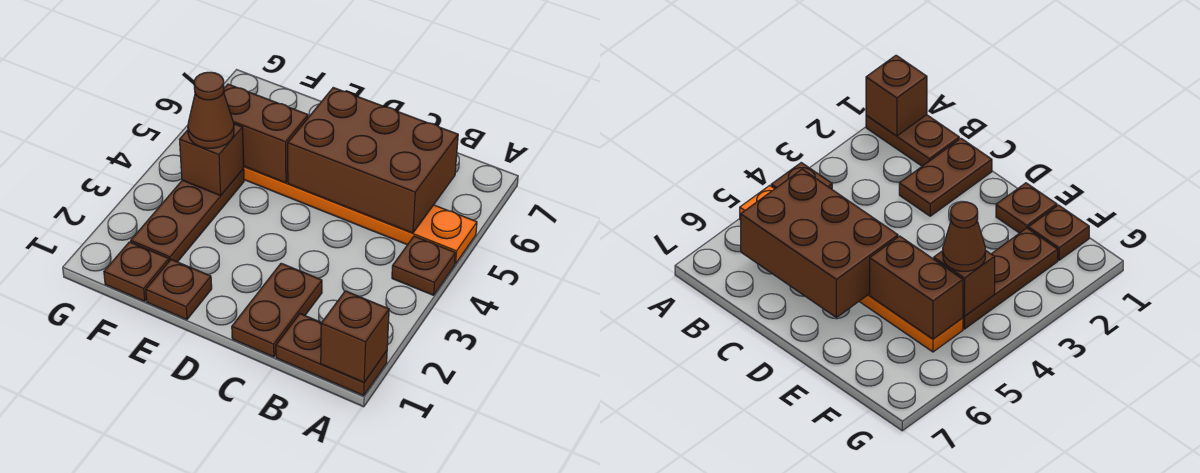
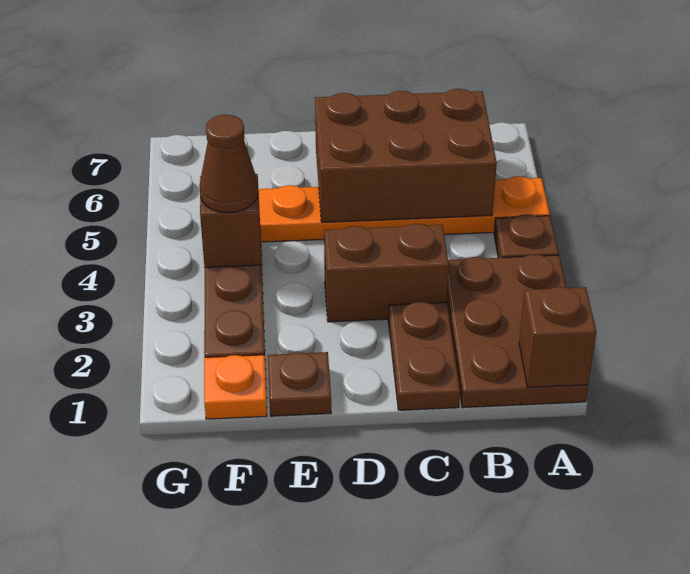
brown 1x2 plate [276,314,387,396] -> brown 2x3 plate [447,254,588,408]
brown 1x2 brick [224,84,308,183] -> brown 1x2 brick moved to [324,224,449,322]
brown 1x1 plate [104,242,169,301] -> orange 1x1 plate [204,355,267,419]

